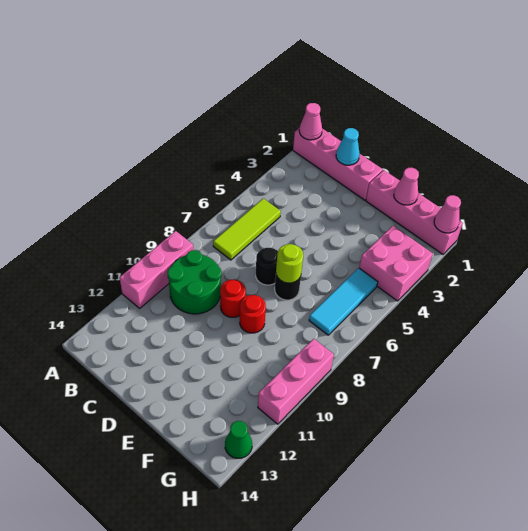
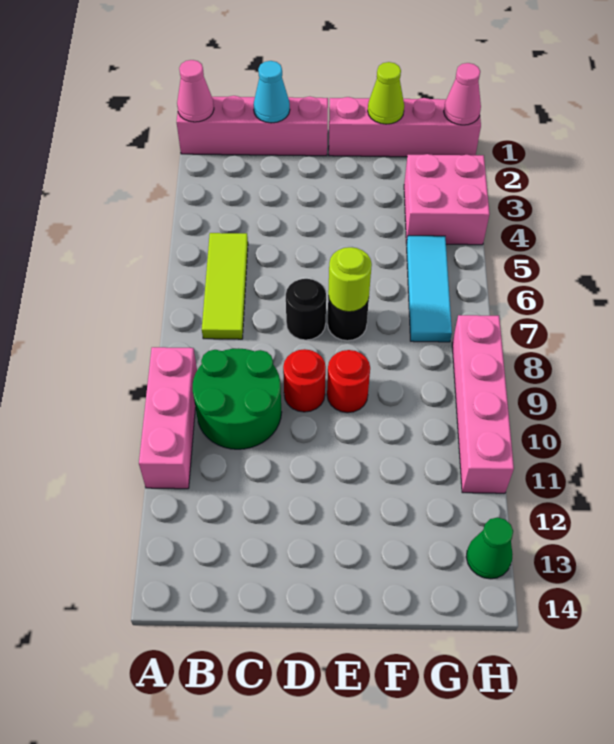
pink 1x1 cone [394,168,419,205] -> lime 1x1 cone [368,62,404,124]
pink 1x3 brick [258,339,334,424] -> pink 1x4 brick [452,315,514,493]

